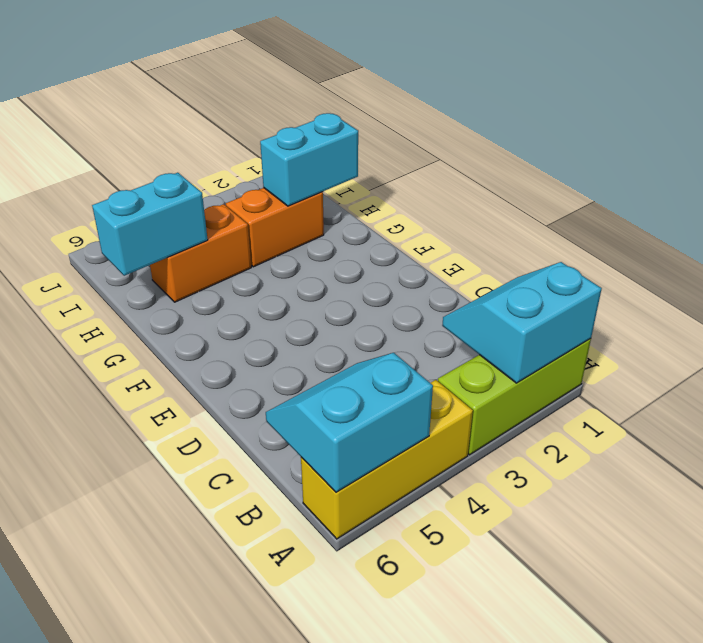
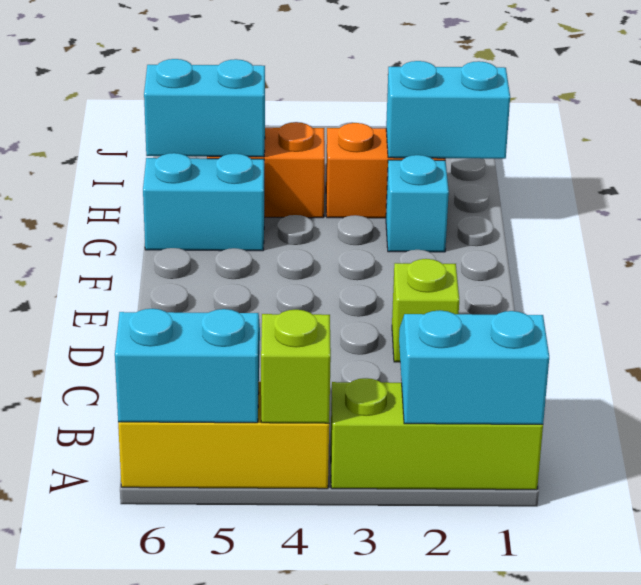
none -> lime 1x1 brick [261,310,331,423]
none -> lime 1x1 brick [392,259,459,362]
none -> cyan 1x1 brick [386,155,449,252]
none -> cyan 1x2 brick [143,153,264,251]

